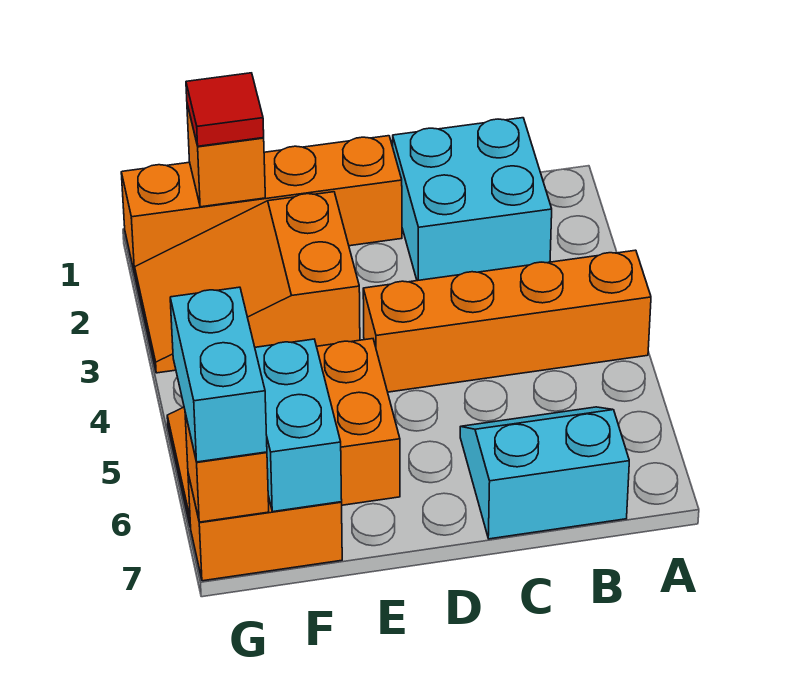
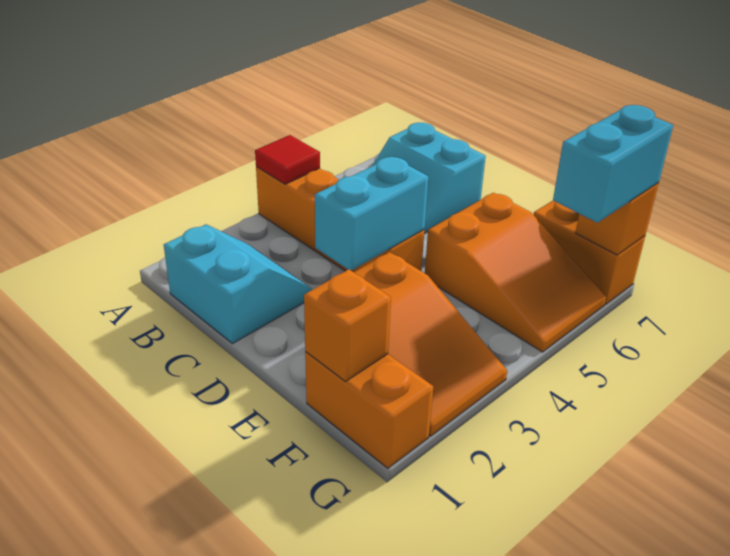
cyan 2x2 brick [393,118,552,281] -> cyan 2x2 slope [164,224,312,344]
orange 1x4 brick [121,136,402,274] -> orange 1x2 brick [305,352,433,468]
red 1x1 tile [186,73,264,146] -> red 1x1 tile moved to [255,135,320,184]
cyan 1x2 brick [255,339,342,512] -> cyan 1x2 brick moved to [315,157,428,271]

